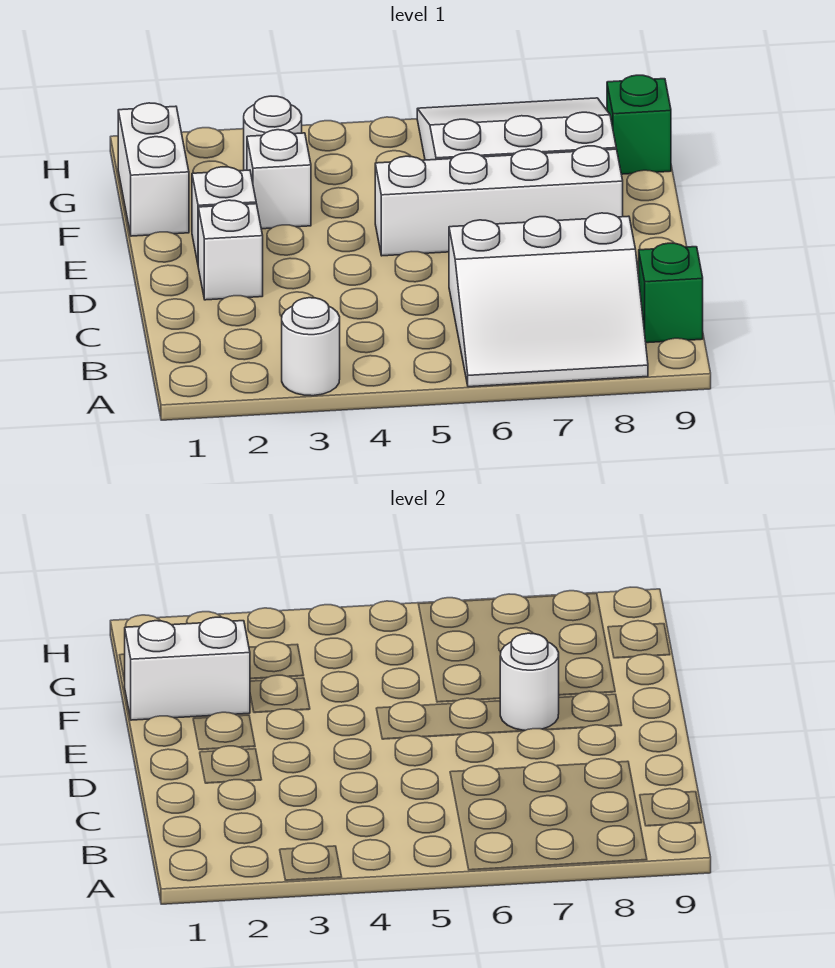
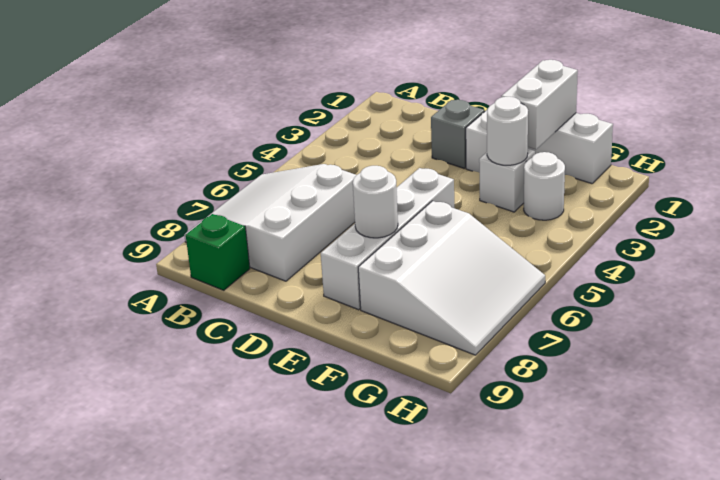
white 1x1 round brick [282,298,340,396] -> white 1x1 round brick moved to [487,97,528,165]
white 1x1 brick [198,200,263,300] -> grey 1x1 brick [431,100,485,168]
green 1x1 brick [607,75,671,174] -> none

